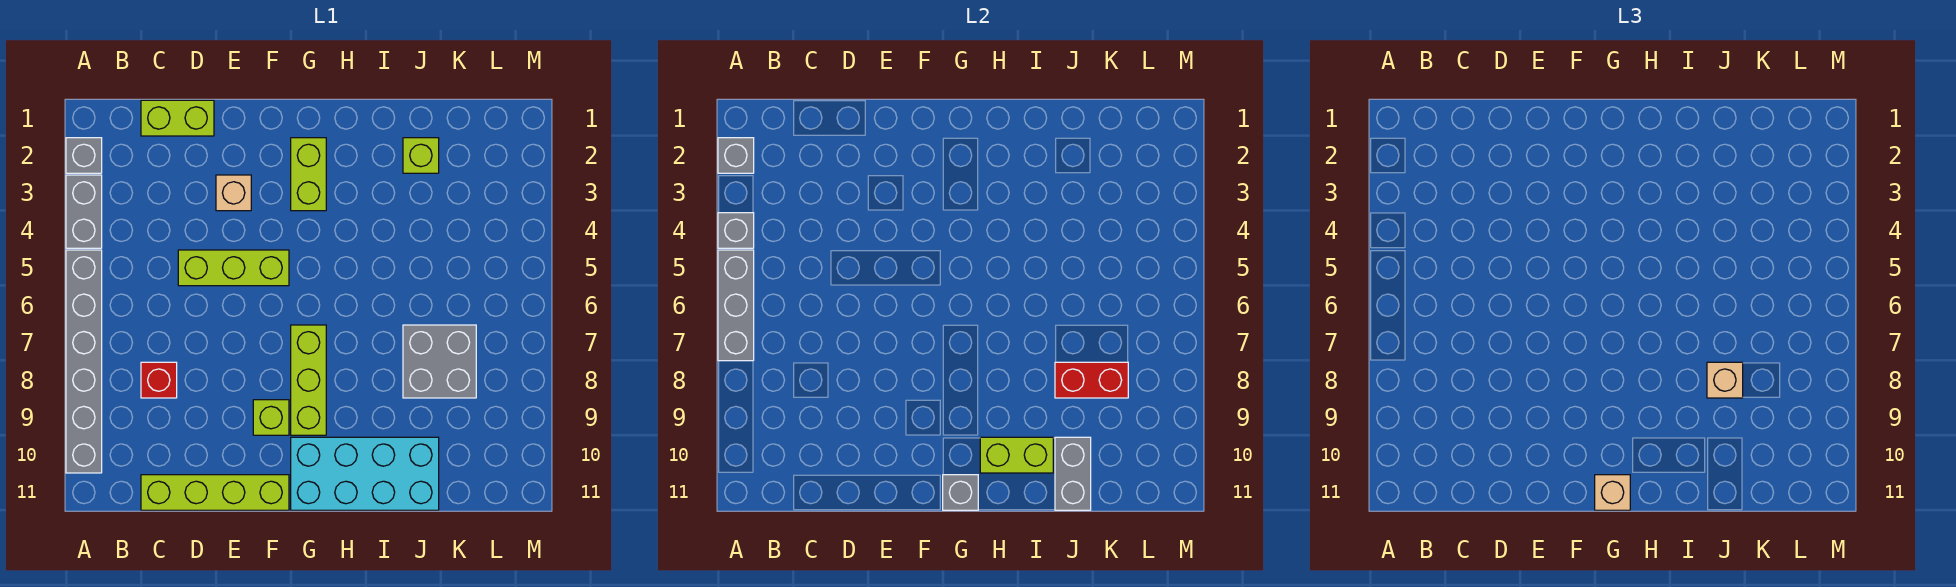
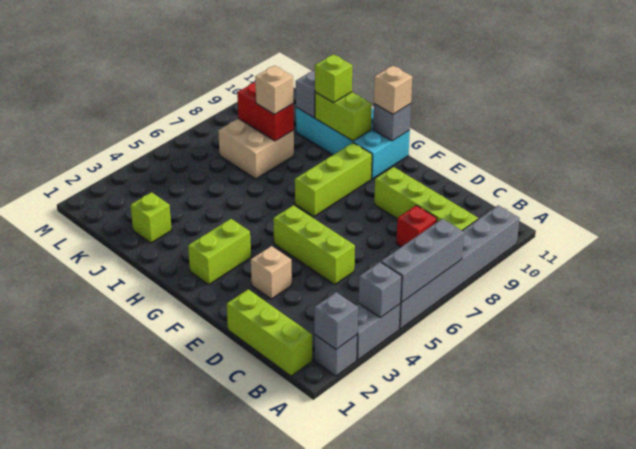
lime 1x2 brick [141,100,214,136] -> lime 1x3 brick [227,289,312,376]
lime 1x4 brick [141,475,289,510] -> lime 1x4 brick moved to [374,167,478,230]
lime 1x1 brick [253,400,289,435] -> lime 1x1 brick moved to [315,54,352,103]
grey 2x2 brick [403,325,476,398] -> tan 2x2 brick [218,118,294,179]

